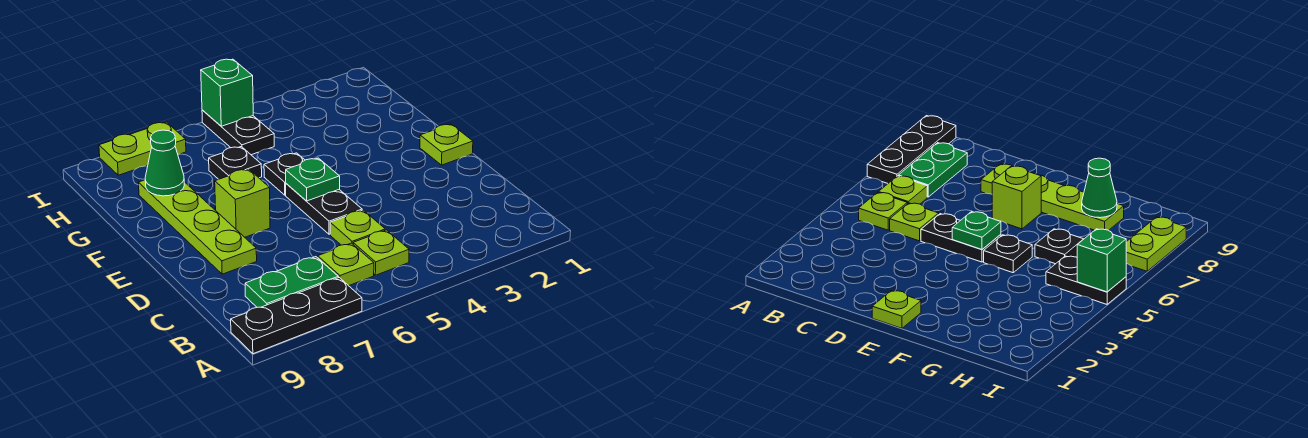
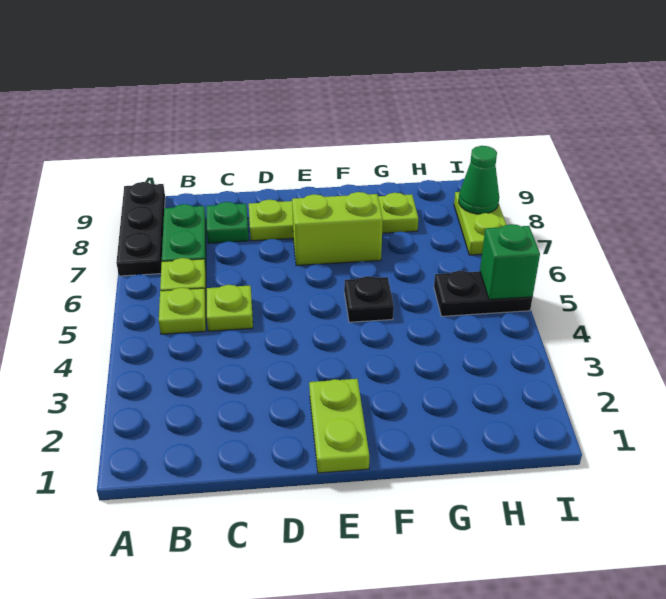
black 1x2 plate [286,184,362,234] -> none
lime 1x1 plate [420,124,473,165] -> lime 1x2 plate [309,379,369,473]
green 1x1 plate [286,158,340,201] -> green 1x1 plate moved to [207,202,249,243]
lime 1x1 brick [215,169,270,237] -> lime 1x2 brick [292,192,383,266]
black 1x1 plate [209,147,262,179] -> none
green 1x1 cone [145,130,184,196] -> green 1x1 cone moved to [459,146,499,214]

